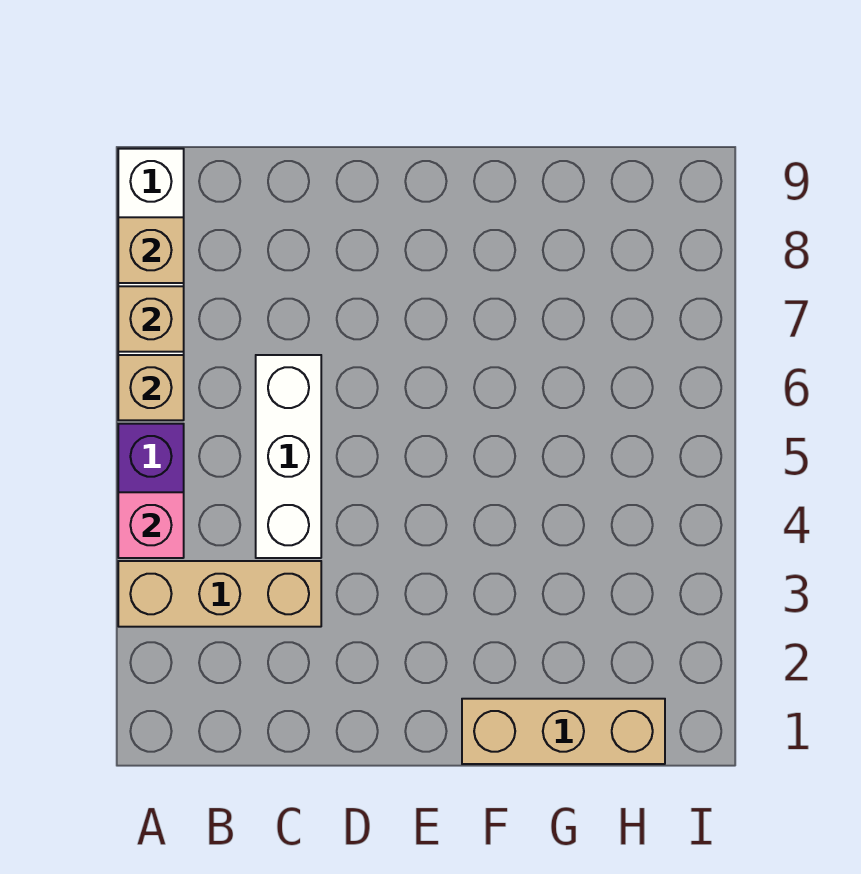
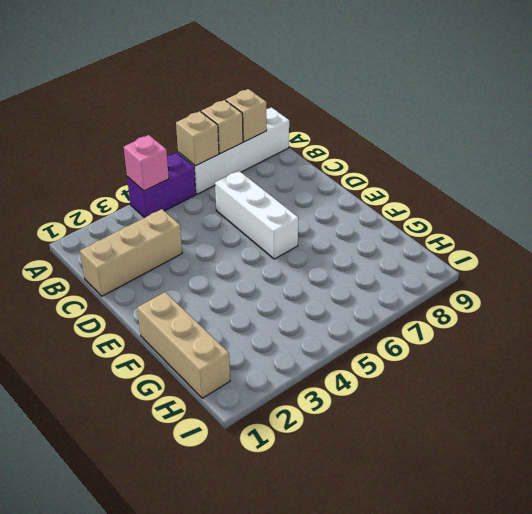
tan 1x3 brick [118,561,321,627] -> tan 1x3 brick turned to [80,209,182,296]
white 1x3 brick [256,355,321,558] -> white 1x3 brick turned to [215,170,298,259]

